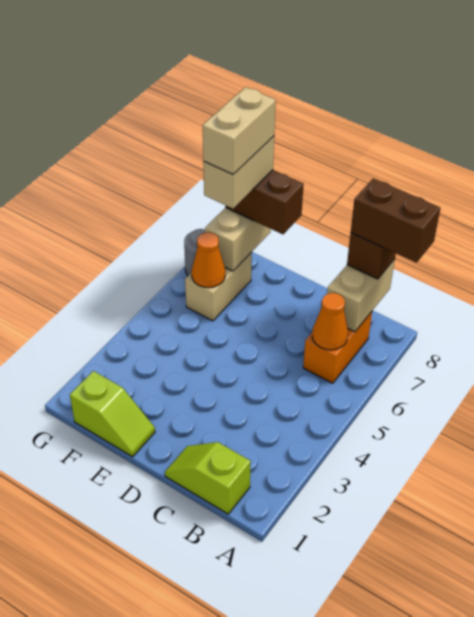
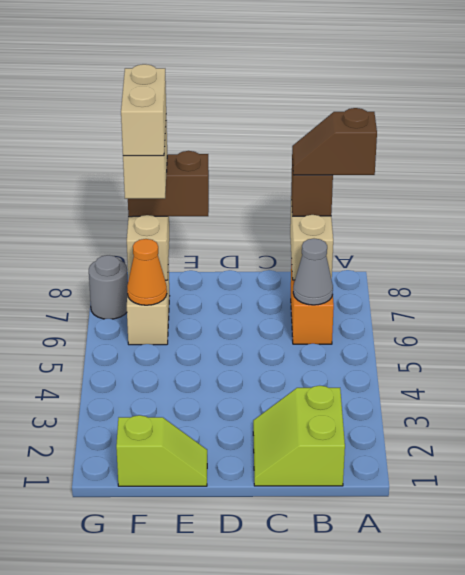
brown 1x2 brick [351,179,440,263] -> brown 1x2 slope [292,108,377,175]
lime 1x2 slope [165,442,251,514] -> lime 2x2 slope [253,386,345,486]
orange 1x1 cone [312,293,348,350] -> grey 1x1 cone [293,239,333,305]

